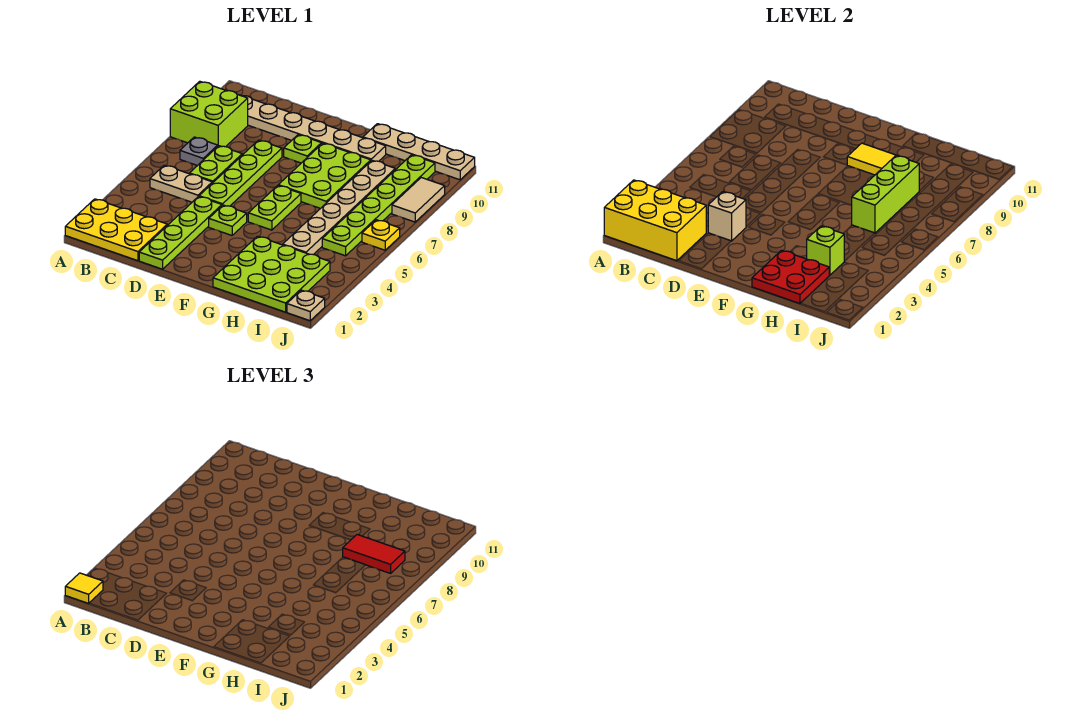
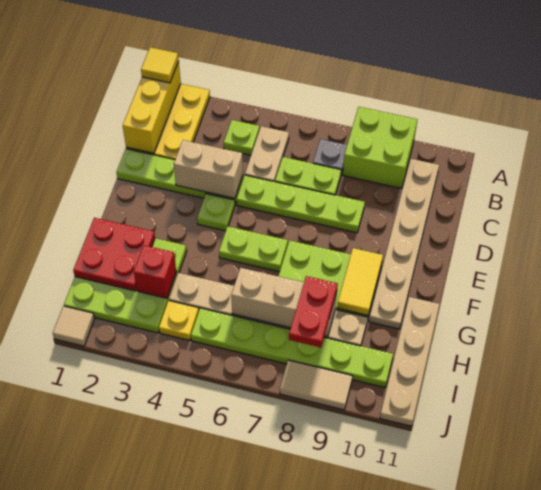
yellow 2x3 brick [604,180,706,261] -> yellow 1x3 brick [123,62,181,153]
tan 1x1 brick [708,192,746,241] -> tan 1x2 brick [173,140,243,198]
lime 1x1 plate [284,135,321,163] -> lime 1x1 plate moved to [224,120,259,155]
lime 1x1 brick [807,226,844,275] -> red 1x1 brick [134,245,176,298]
lime 1x3 brick [851,156,919,233] -> tan 1x3 brick [231,268,337,337]
red 1x2 tile [343,535,405,573] -> red 1x2 plate [289,276,338,347]
tan 1x1 plate [287,290,325,321] -> tan 1x1 tile [53,306,95,346]
yellow 1x1 plate [362,220,400,250] -> yellow 1x1 plate moved to [159,301,199,341]

